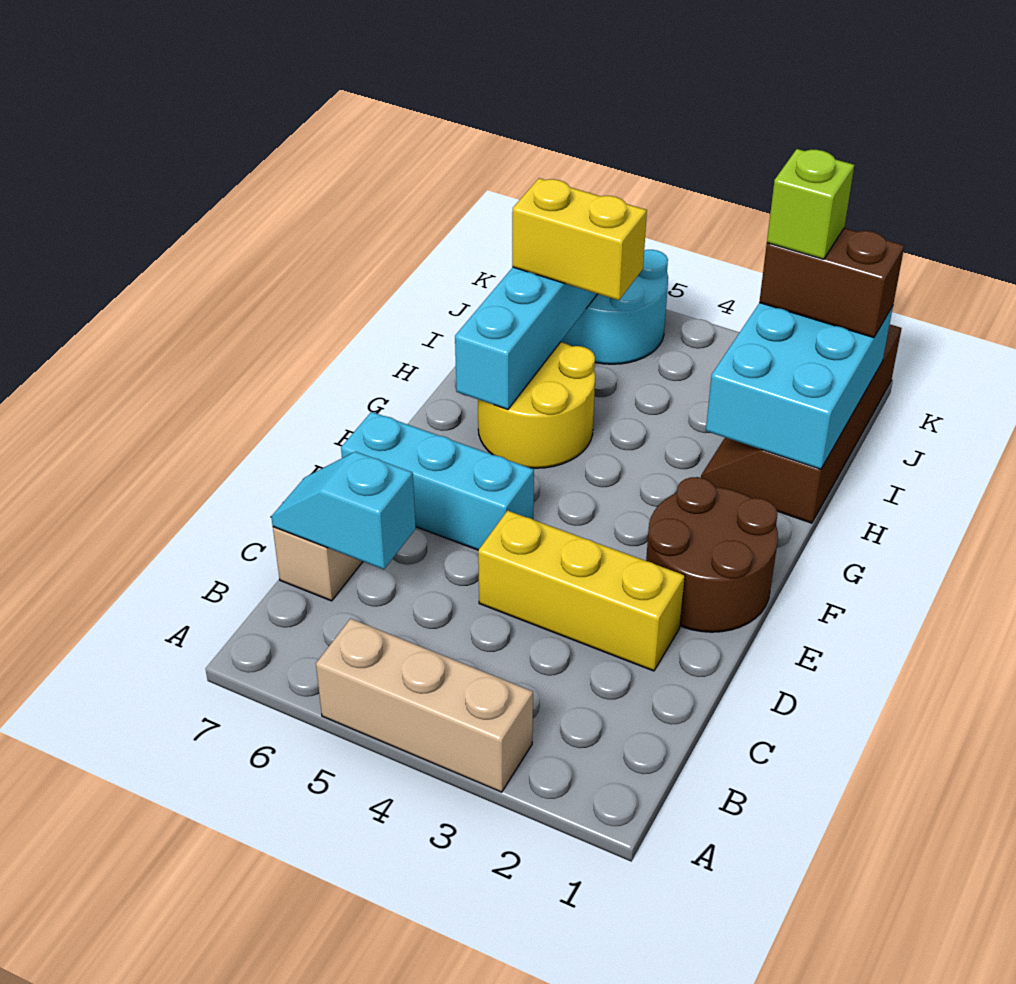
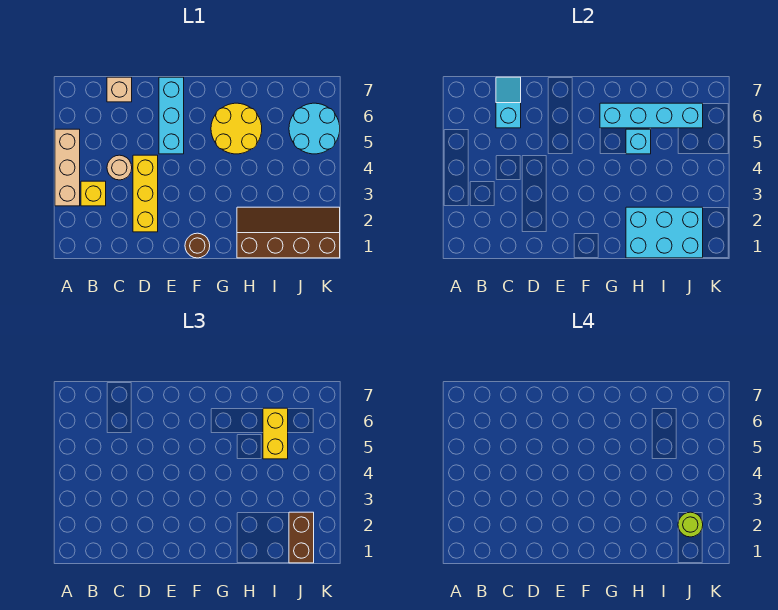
none -> yellow 1x1 brick [81,181,106,206]
none -> tan 1x1 round brick [107,155,132,180]
brown 2x2 round brick [646,477,778,632] -> brown 1x1 round brick [185,233,210,258]
none -> cyan 1x1 brick [626,129,651,154]
lime 1x1 brick [767,149,854,259] -> lime 1x1 round brick [678,512,703,537]

